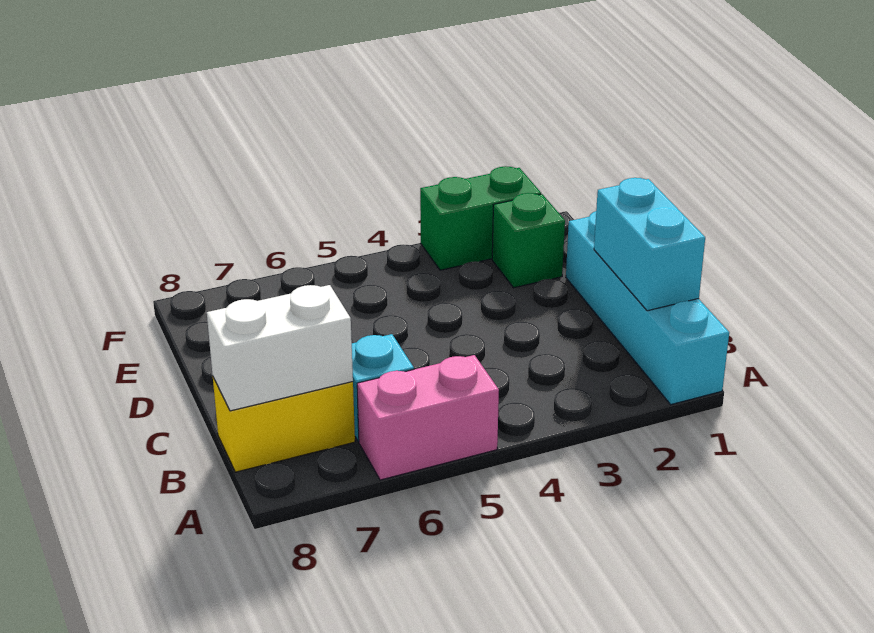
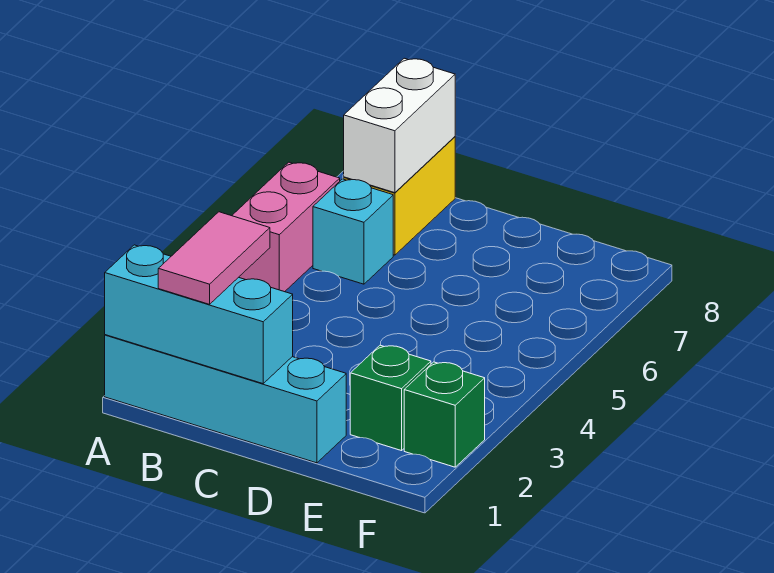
cyan 1x2 brick [594,178,705,311] -> cyan 1x3 brick [105,245,293,384]
none -> pink 1x2 tile [158,212,270,304]
green 1x2 brick [420,166,541,270] -> green 1x1 brick [404,362,485,467]

